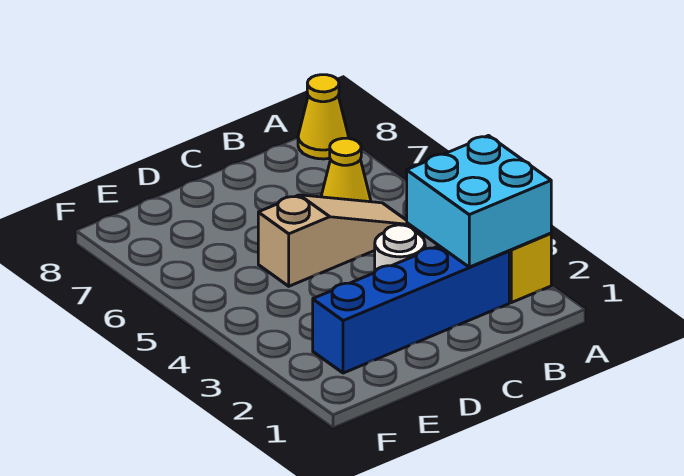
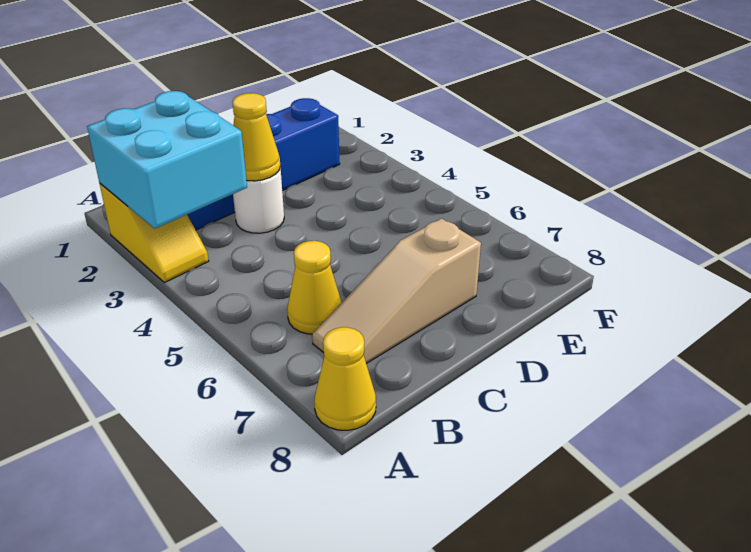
tan 1x3 slope [258,195,413,286] -> tan 1x3 slope moved to [312,218,481,364]
none -> yellow 1x1 cone [232,93,280,181]

